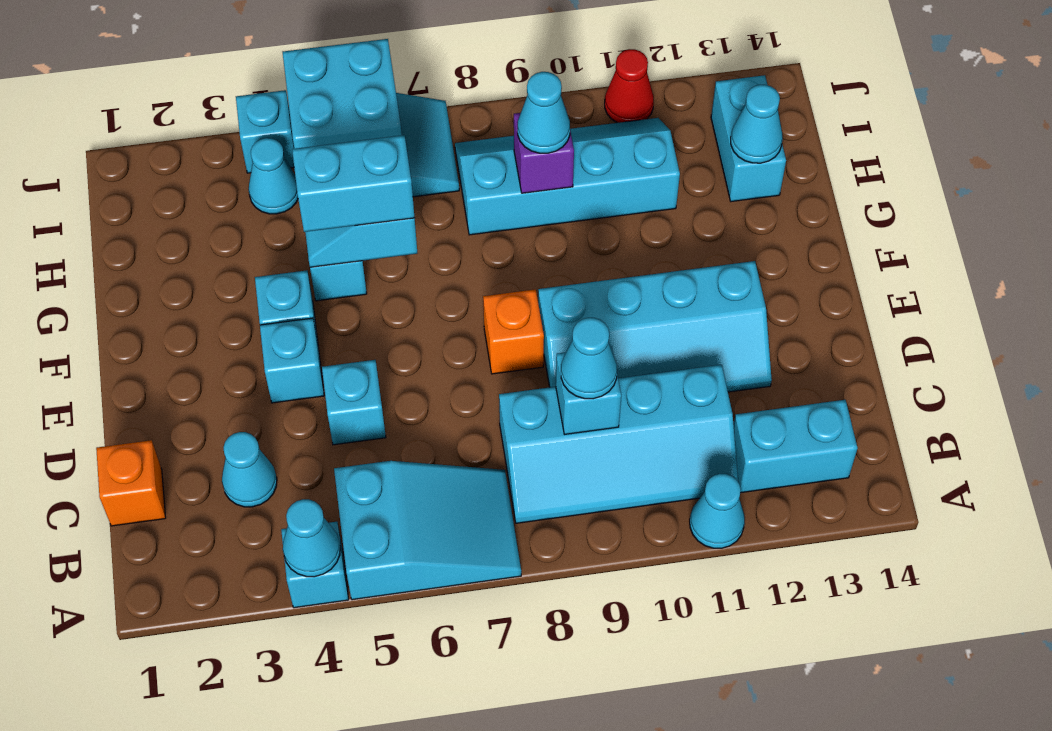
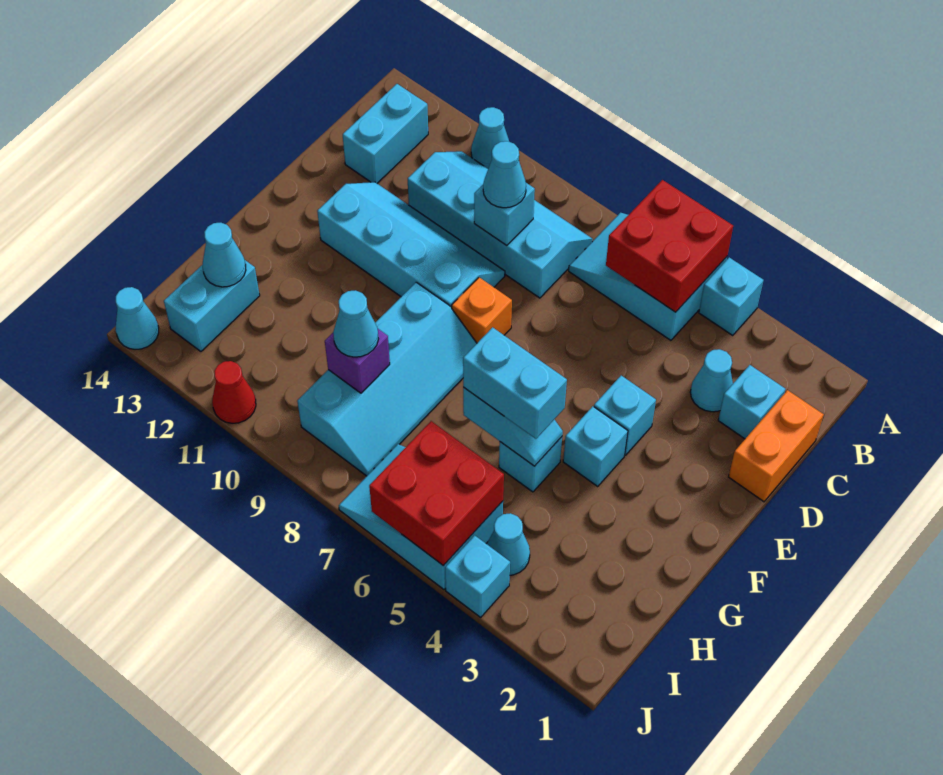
cyan 1x1 cone [283,499,340,577] -> cyan 1x1 cone moved to [116,287,159,349]
none -> red 2x2 brick [606,180,733,312]
cyan 1x2 brick [734,400,858,493] -> cyan 1x2 brick turned to [343,84,428,183]
orange 1x1 brick [96,440,166,526] -> orange 1x2 brick [729,390,824,502]
cyan 1x1 brick [322,360,386,445] -> cyan 1x1 brick moved to [718,365,785,439]
cyan 2x4 slope [455,118,680,235] -> cyan 2x4 slope turned to [297,282,477,476]
cyan 2x2 brick [283,39,402,149] -> red 2x2 brick [369,421,504,566]

